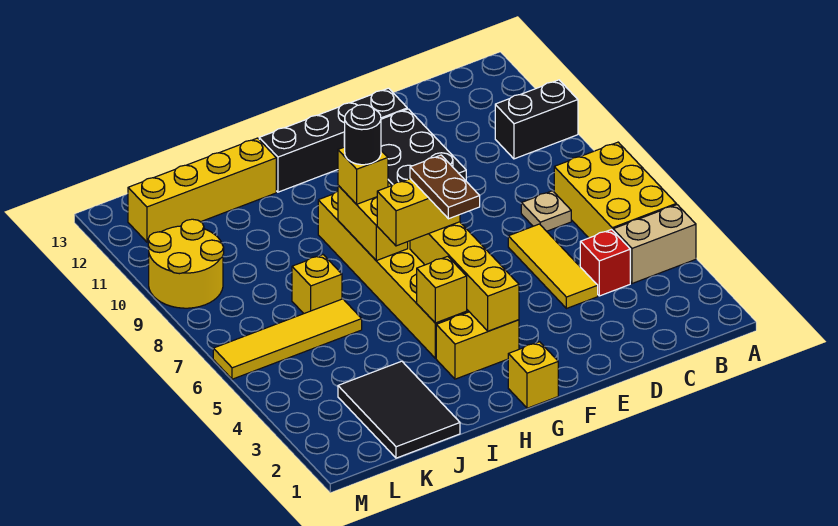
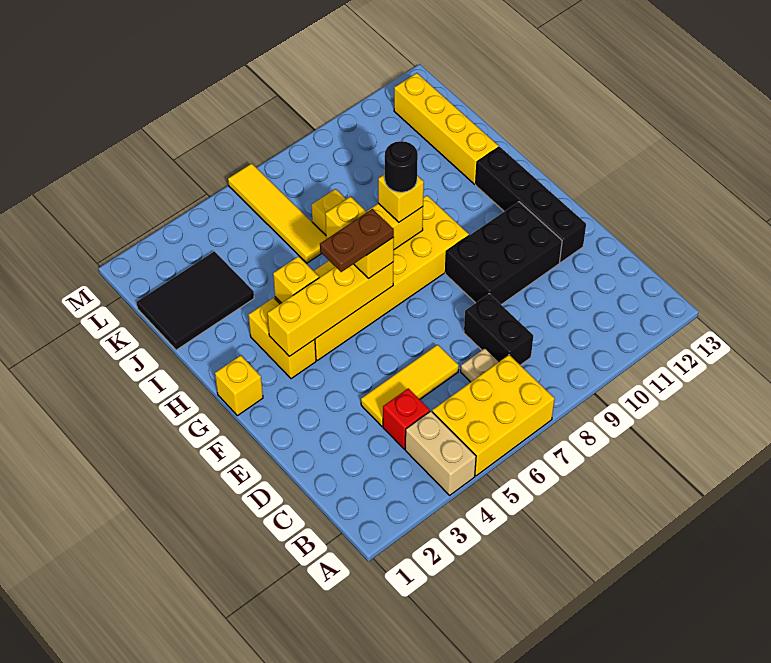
black 1x2 brick [495,80,578,159] -> black 1x2 brick moved to [464,294,533,365]
yellow 2x2 round brick [148,219,224,308] -> none

